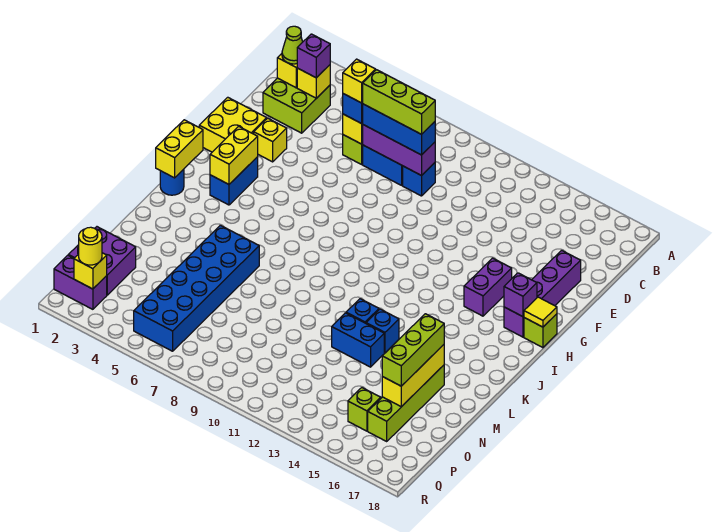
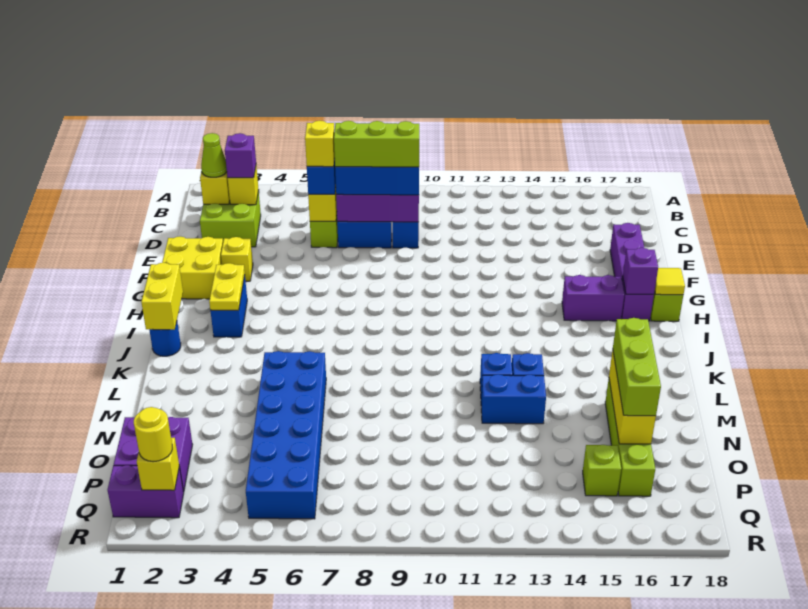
purple 1x2 brick [464,258,512,316] -> purple 1x2 brick turned to [562,275,624,321]
yellow 1x2 brick [210,126,258,184] -> yellow 1x2 plate [209,263,245,310]

